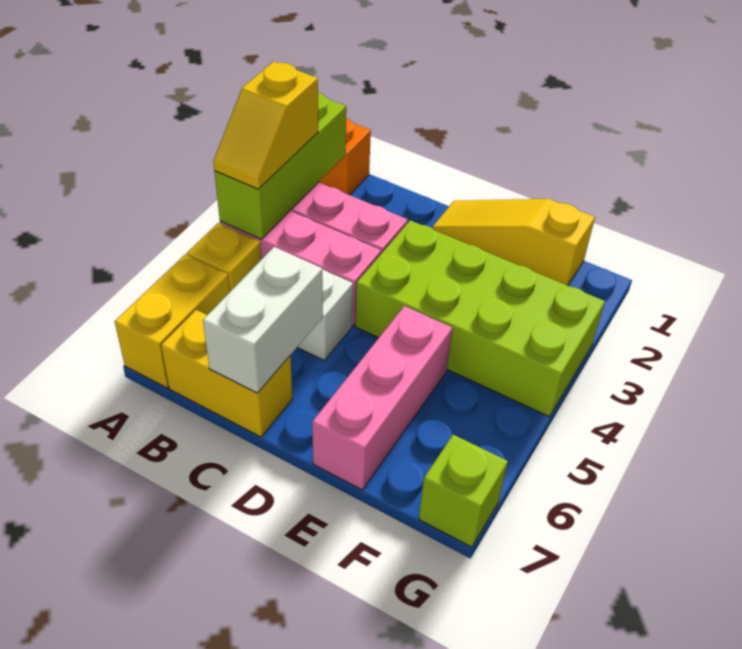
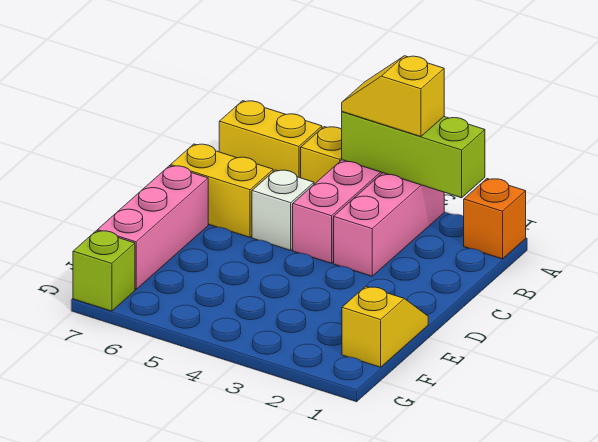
yellow 1x2 brick [161,310,292,437] -> yellow 1x2 brick turned to [171,144,273,237]
white 1x2 brick [203,247,323,393] -> none
yellow 1x3 slope [432,199,595,286] -> yellow 1x2 slope [342,286,428,367]
lime 2x4 brick [355,220,605,417] -> none
pink 1x3 brick [312,306,452,490] -> pink 1x3 brick turned to [97,166,208,289]

